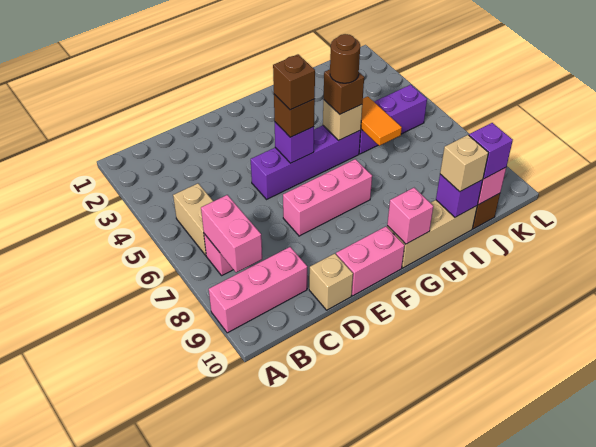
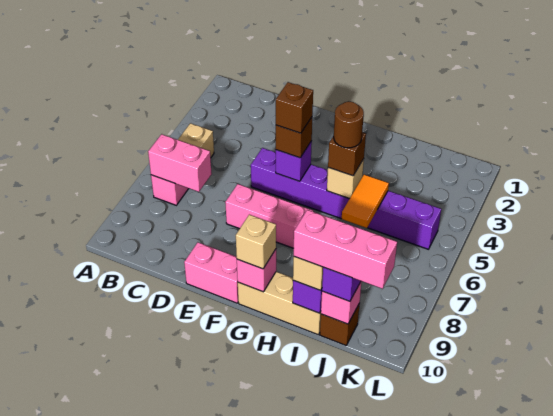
pink 1x3 brick [209,247,307,333] -> pink 1x3 brick moved to [294,210,397,289]
pink 1x2 brick [201,195,262,273] -> pink 1x2 brick turned to [148,134,212,192]
tan 1x1 brick [309,253,353,310] -> tan 1x1 brick moved to [236,215,276,269]

